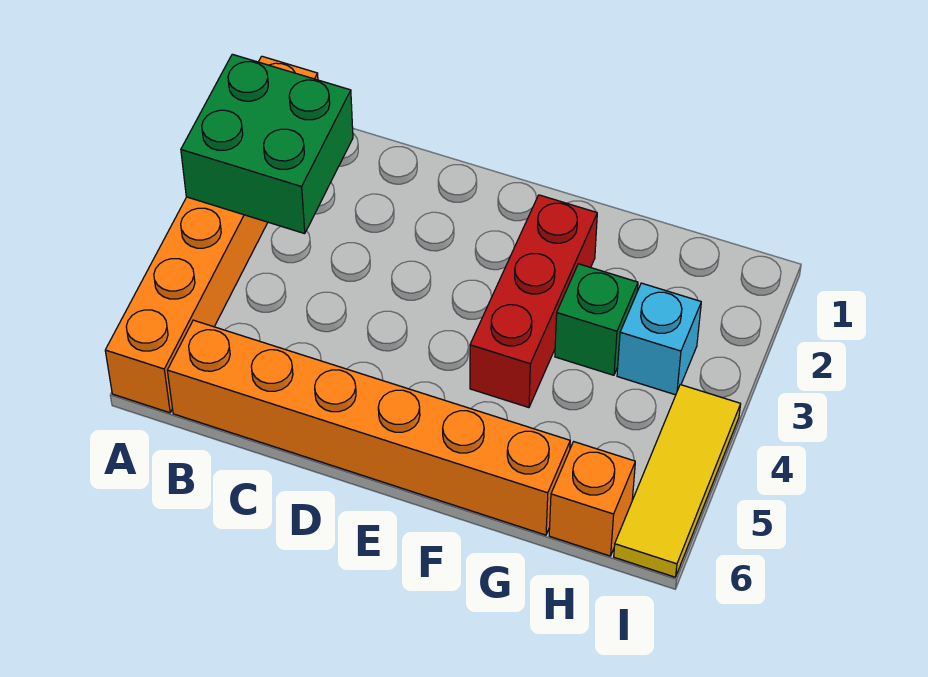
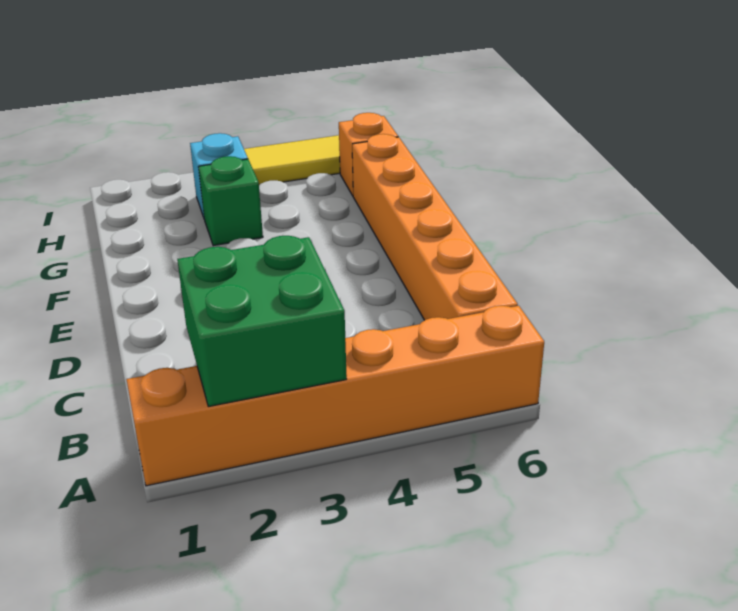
red 1x3 brick [470,195,597,408] -> none

